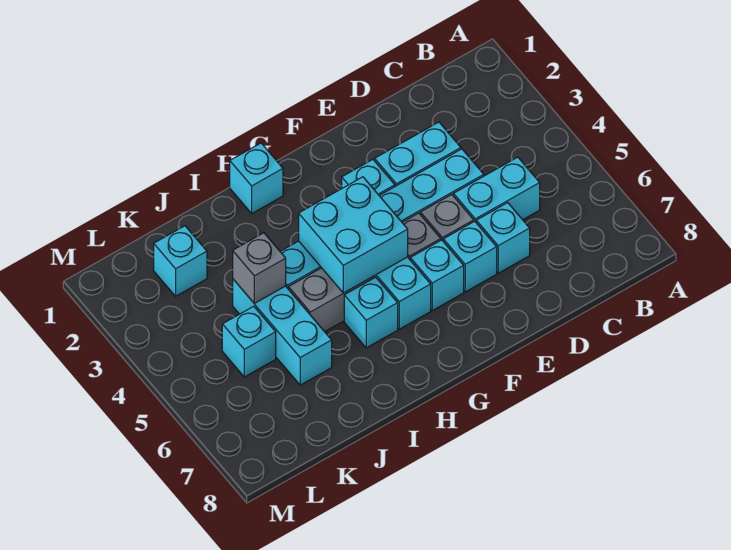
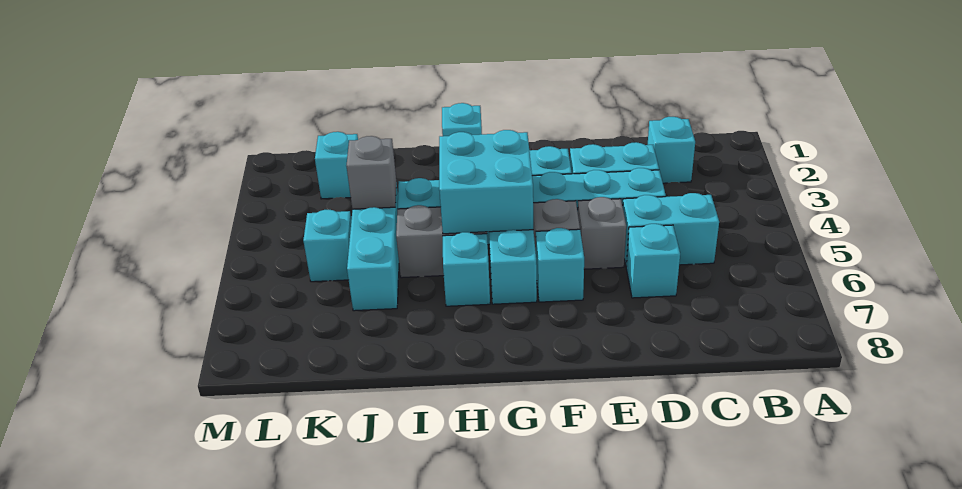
cyan 1x1 brick [443,221,497,292] -> cyan 1x1 brick moved to [648,117,695,183]

